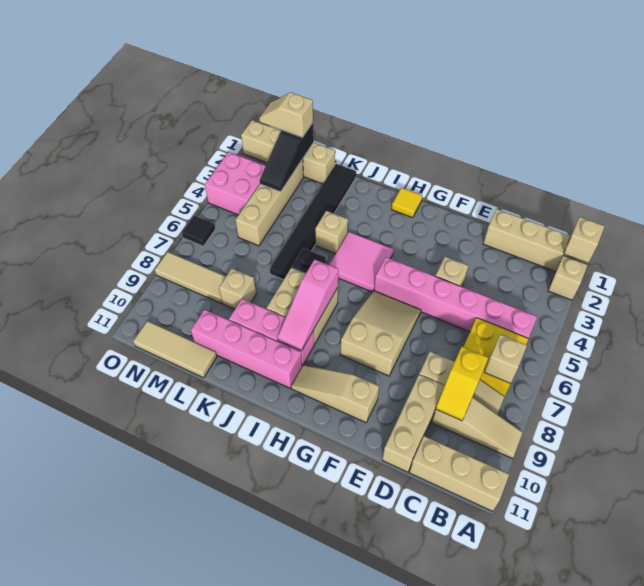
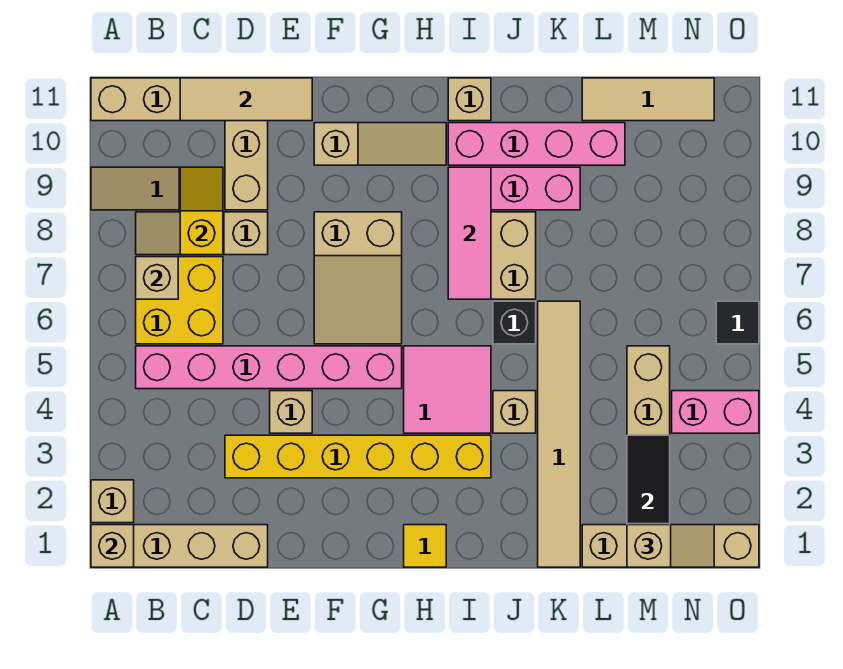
none -> yellow 1x6 brick [225,435,491,478]
pink 1x3 slope [278,259,338,351] -> pink 1x3 tile [448,167,491,299]
black 1x6 tile [270,164,356,280] -> tan 1x6 tile [538,301,580,567]
tan 1x1 brick [219,269,256,309] -> tan 1x1 brick moved to [448,78,491,121]
tan 1x3 tile [155,252,226,303] -> tan 1x3 tile moved to [180,78,312,121]
pink 2x2 brick [205,152,265,215] -> pink 1x2 brick [672,391,759,433]

